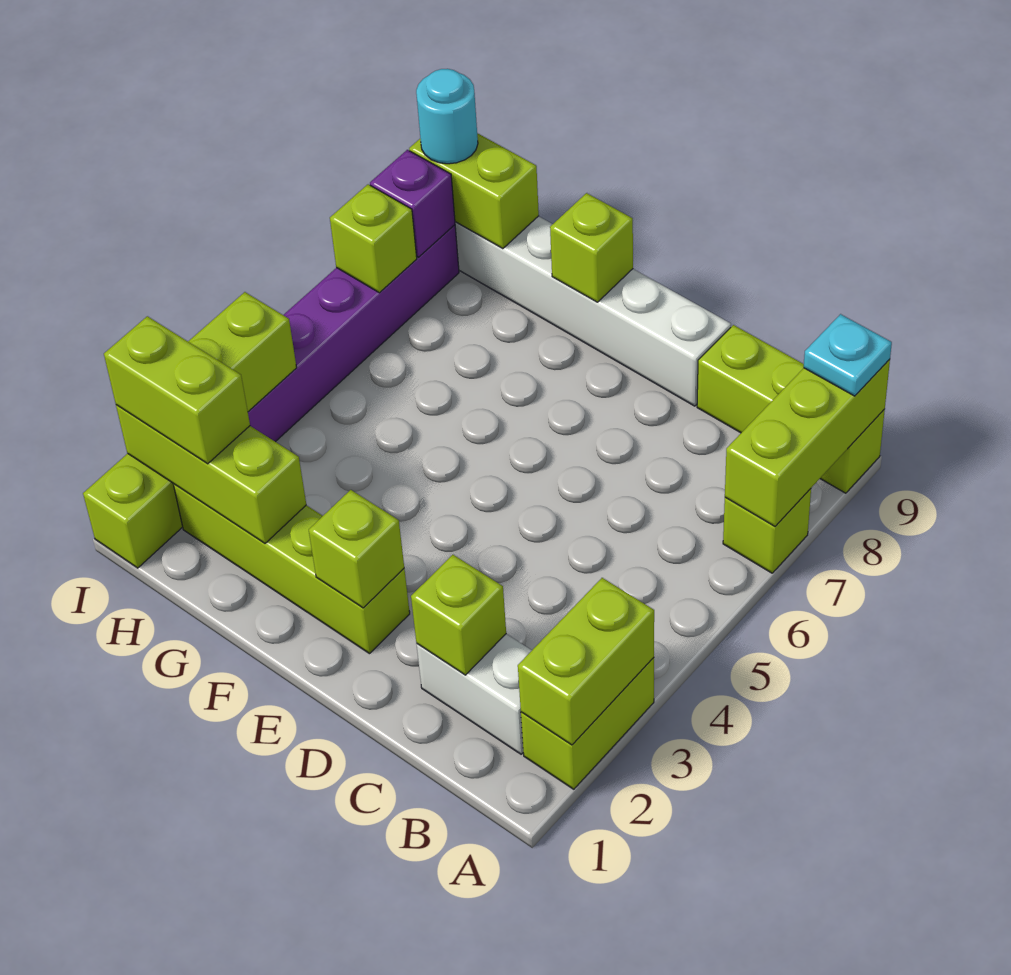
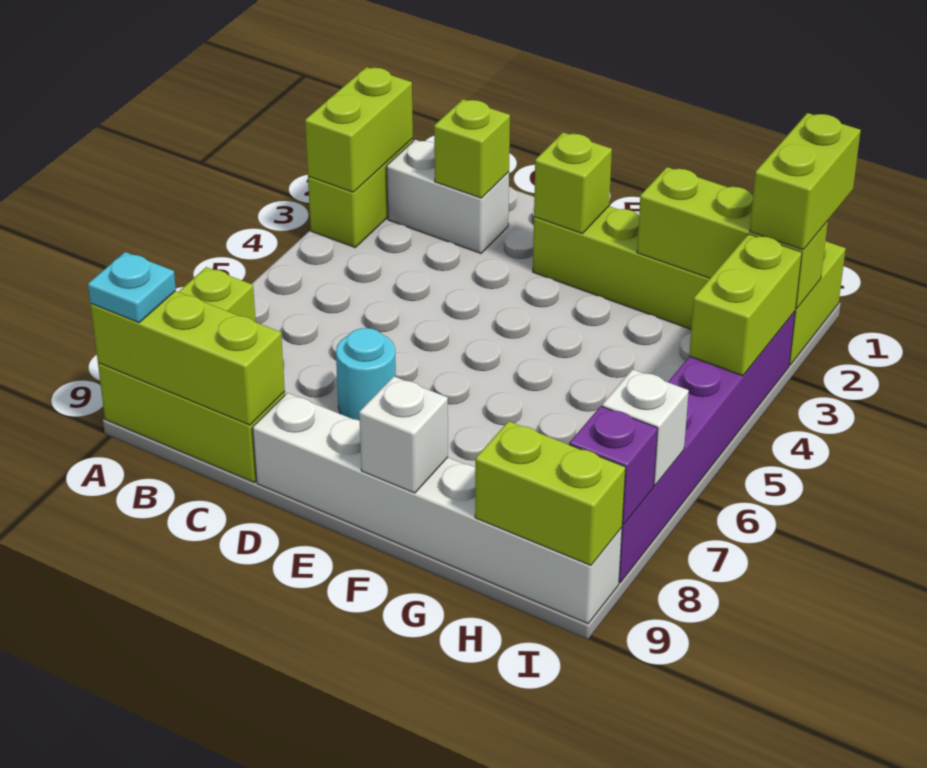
lime 1x3 brick [725,359,890,526] -> lime 1x3 brick turned to [90,291,285,425]
lime 1x1 brick [550,193,633,302] -> white 1x1 brick [359,376,448,493]
lime 1x2 brick [104,316,250,464] -> lime 1x2 brick turned to [750,113,861,250]
lime 1x1 brick [330,184,417,293] -> white 1x1 brick [602,369,689,485]
cyan 1x1 round brick [416,69,478,164] -> cyan 1x1 round brick moved to [336,328,396,421]

